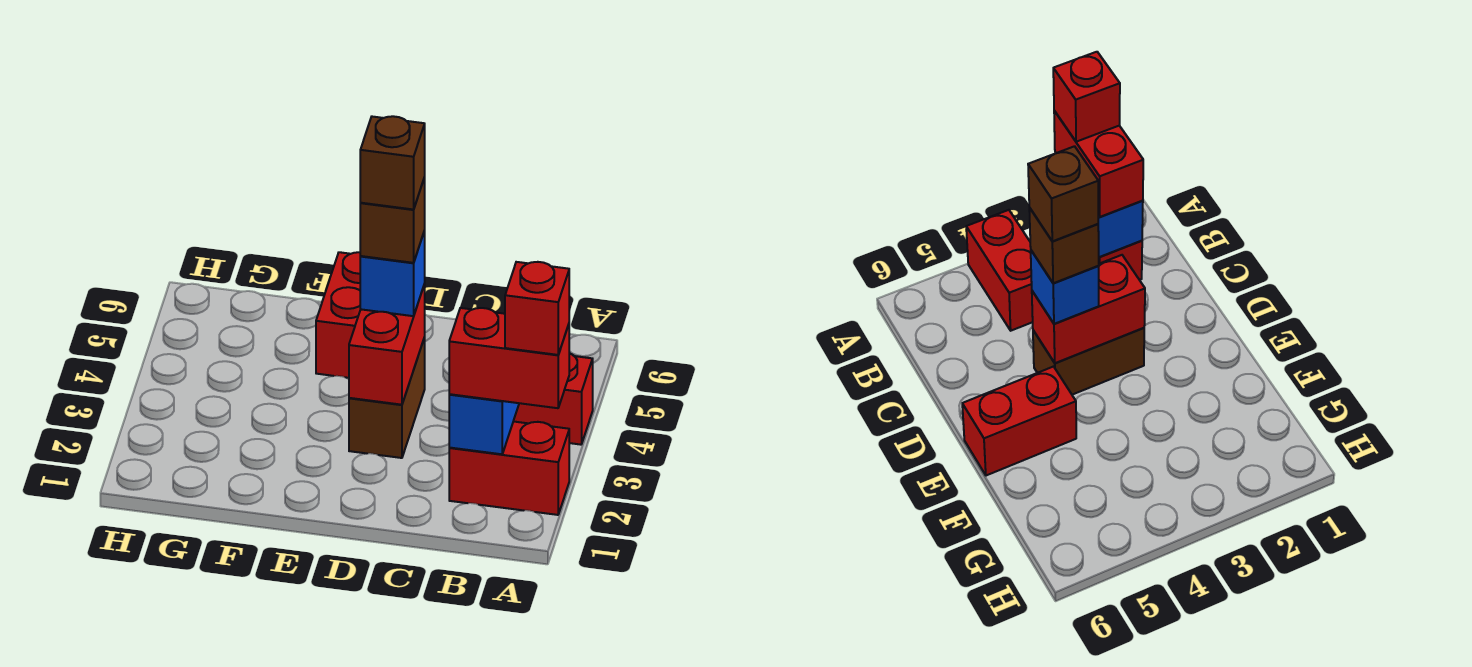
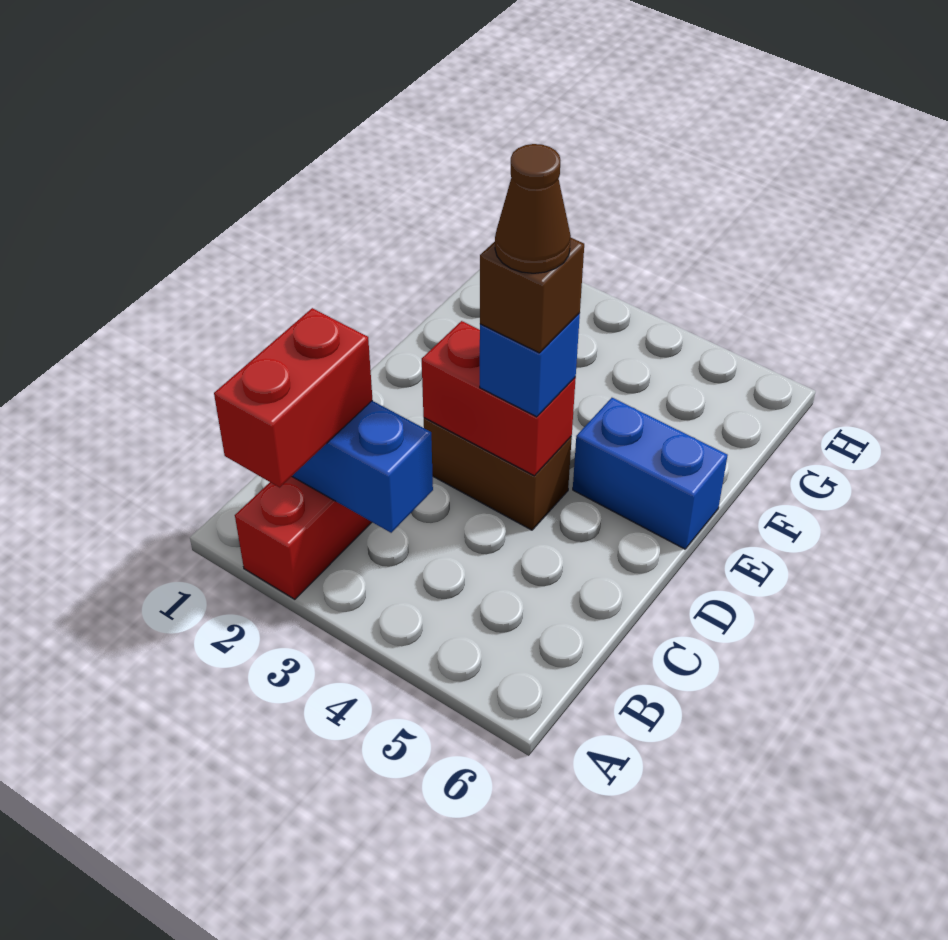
red 1x1 brick [505,262,569,355] -> none
red 1x2 brick [514,353,593,445] -> none
brown 1x1 brick [360,116,425,209] -> brown 1x1 cone [495,144,571,273]
red 1x2 brick [316,252,361,378] -> blue 1x2 brick [573,398,728,549]

